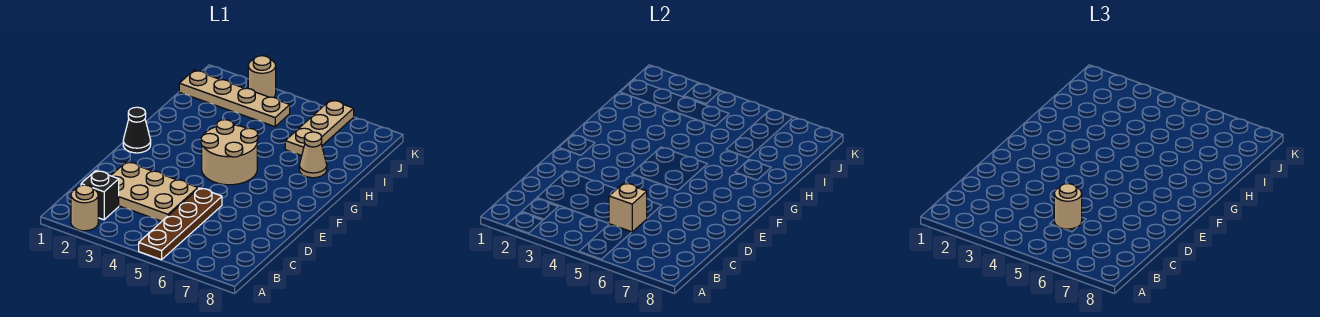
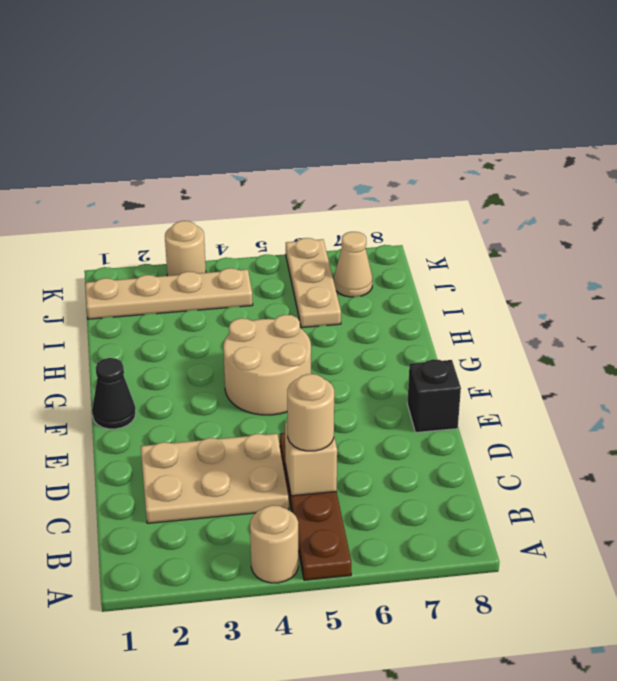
tan 1x1 round brick [71,185,98,231] -> tan 1x1 round brick moved to [250,505,298,583]
black 1x1 brick [81,171,119,220] -> black 1x1 brick moved to [407,359,461,433]
tan 1x1 cone [299,132,327,178] -> tan 1x1 cone moved to [334,232,372,297]

